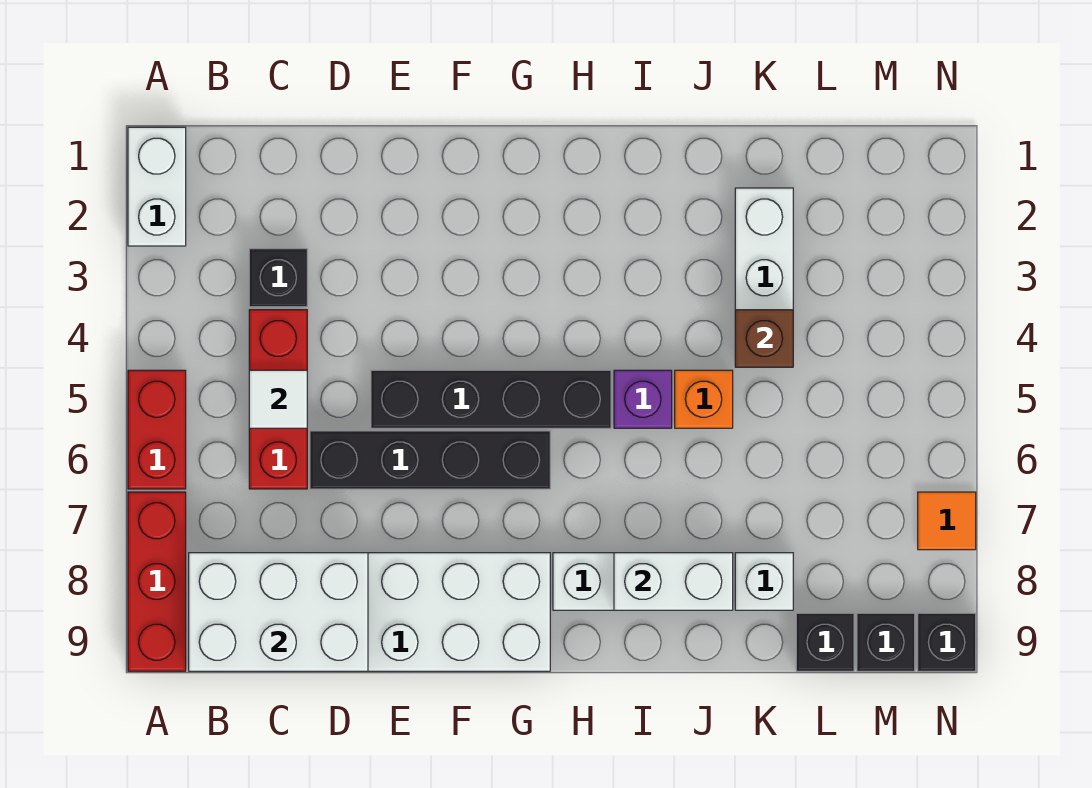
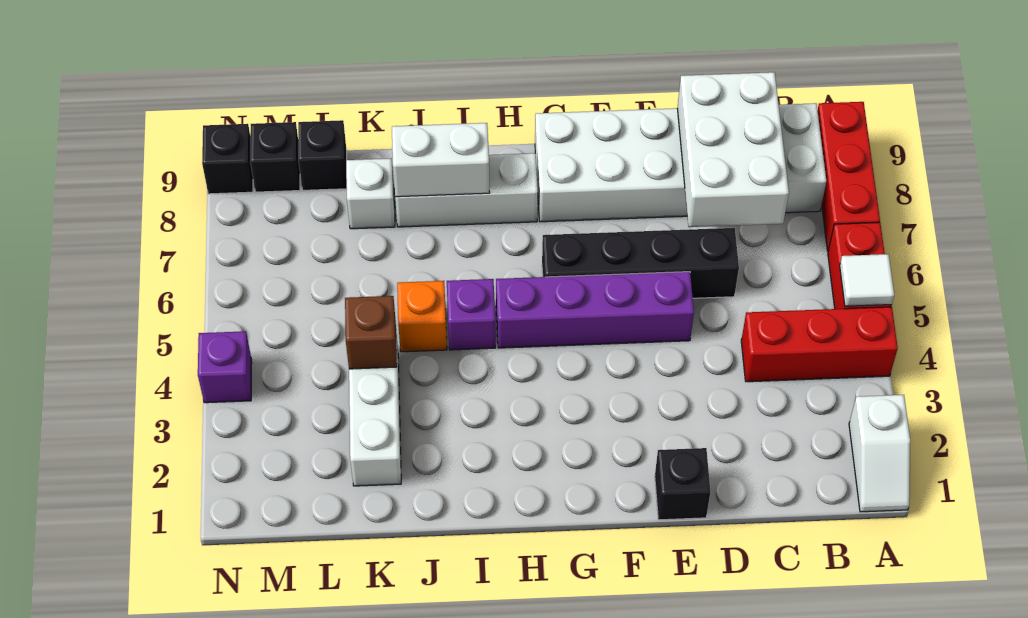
white 1x2 brick [128,127,186,246] -> white 1x2 slope [849,395,910,512]
white 2x3 brick [189,553,368,671] -> white 2x3 brick turned to [677,72,789,227]
black 1x1 brick [249,249,307,307] -> black 1x1 brick moved to [655,448,711,520]
red 1x3 brick [249,310,307,489] -> red 1x3 brick turned to [741,307,898,382]
white 1x1 tile [249,370,307,428] -> white 1x1 tile moved to [840,254,894,306]
black 1x4 brick [371,370,611,428] -> purple 1x4 brick [496,272,694,348]
none -> purple 1x1 brick [198,331,252,403]
orange 1x1 tile [918,492,976,550] -> none

